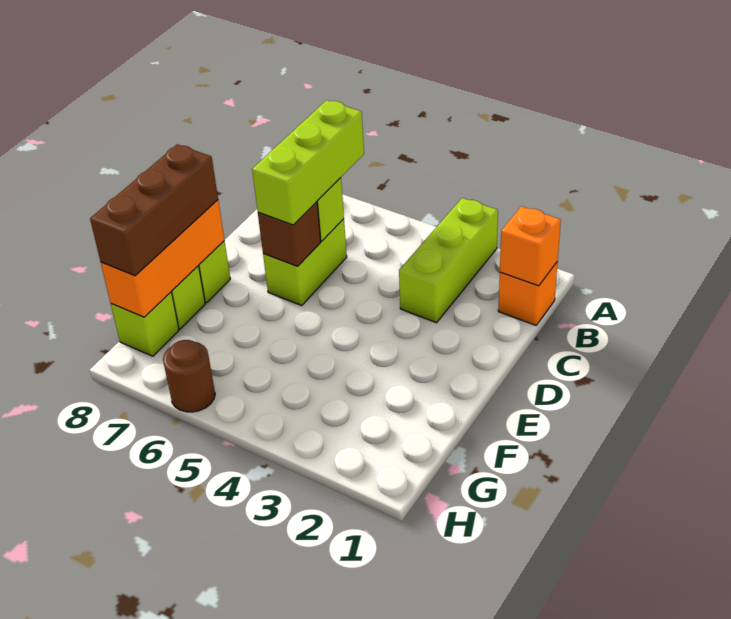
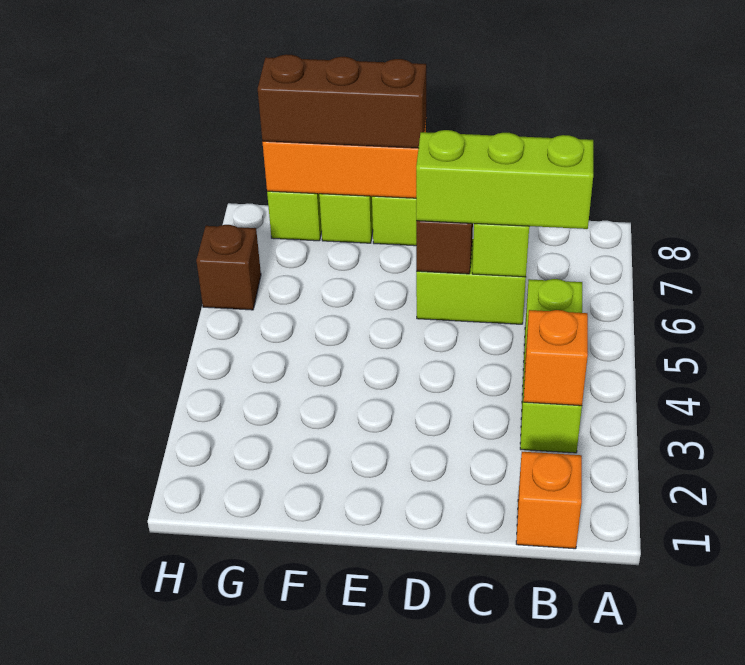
lime 1x3 brick [399,198,498,323] -> lime 1x3 brick turned to [520,279,582,453]
orange 1x1 brick [500,206,561,286] -> orange 1x1 brick moved to [524,310,588,406]
brown 1x1 round brick [163,340,215,412] -> brown 1x1 brick [196,225,261,310]

